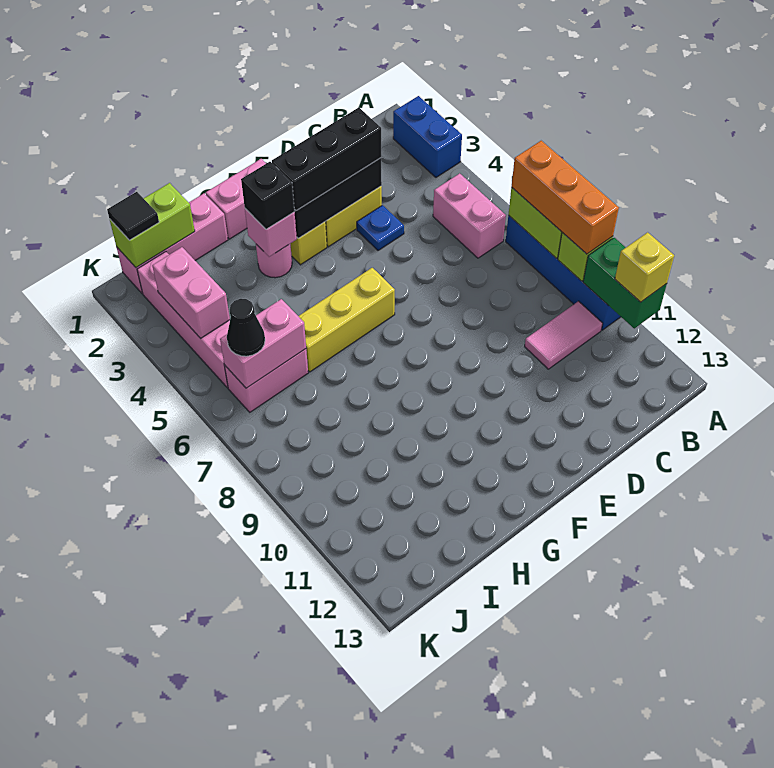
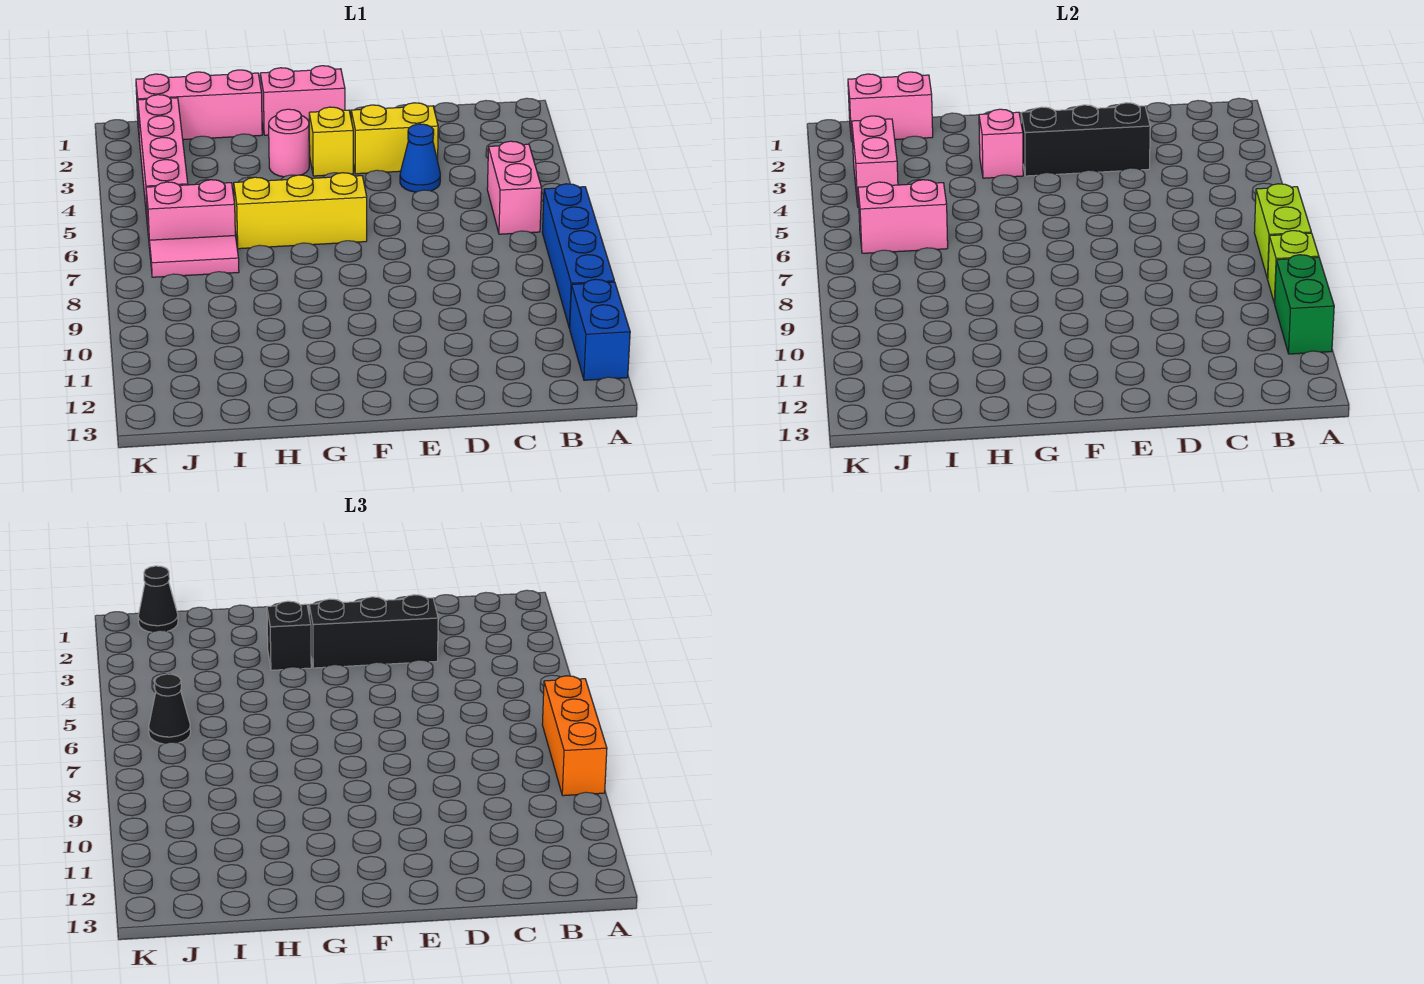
blue 1x2 brick [393,96,462,177] -> blue 1x2 brick moved to [570,279,630,380]
yellow 1x1 brick [615,232,674,302] -> none
pink 1x2 tile [525,301,603,369] -> pink 1x2 tile moved to [149,236,239,277]
blue 1x1 plate [357,205,404,250] -> blue 1x1 cone [400,124,440,192]
lime 1x2 brick [110,183,195,268] -> pink 1x2 brick [848,72,933,142]
black 1x1 tile [107,192,159,240] -> black 1x1 cone [138,566,178,632]

